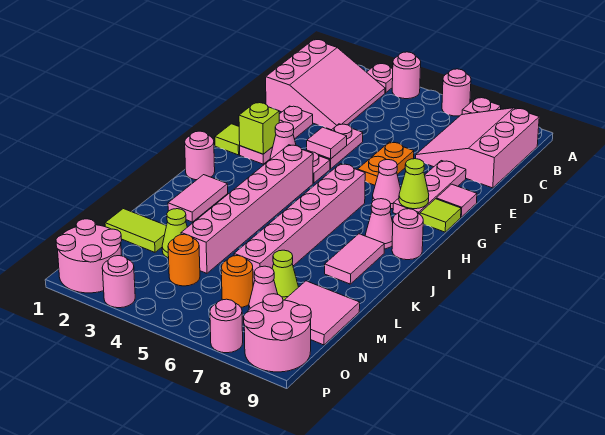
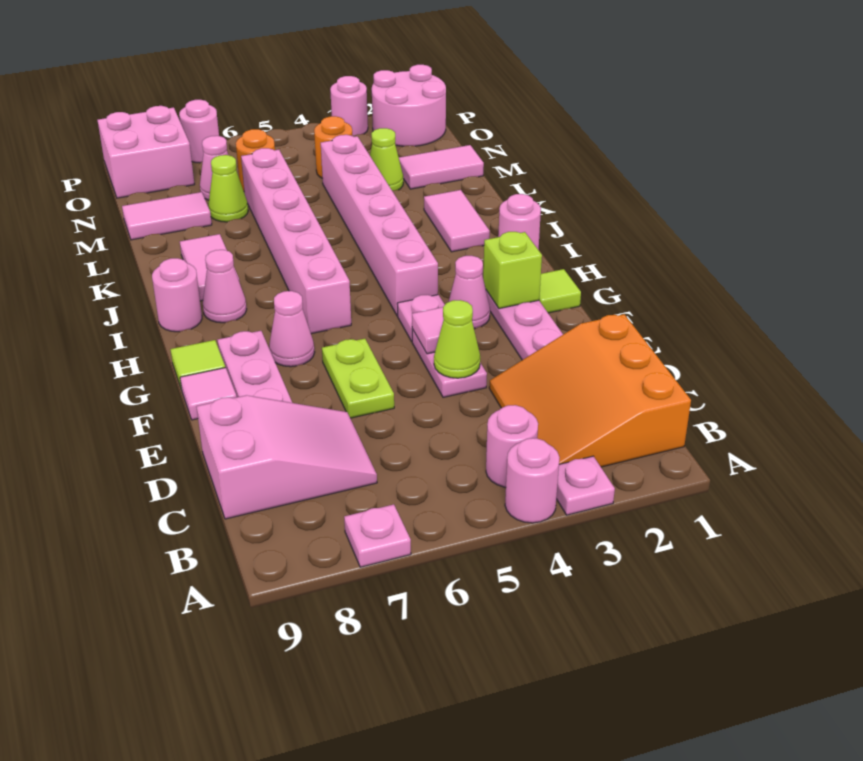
pink 1x1 round brick [442,69,471,116] -> pink 1x1 round brick moved to [486,405,538,487]
pink 3x3 slope [266,40,385,130] -> orange 3x3 slope [489,314,691,467]
pink 3x3 slope [416,108,539,188] -> pink 2x3 slope [196,395,377,519]
orange 1x2 plate [358,142,414,185] -> lime 1x2 plate [322,339,394,418]
lime 1x1 cone [399,159,429,209] -> lime 1x1 cone moved to [434,300,480,378]
lime 1x2 tile [105,209,166,252] -> pink 1x2 tile [399,145,484,189]
pink 2x2 tile [285,281,360,345] -> pink 1x2 tile [122,192,212,240]
pink 2x2 round brick [244,294,311,372] -> pink 2x2 brick [98,106,194,198]

